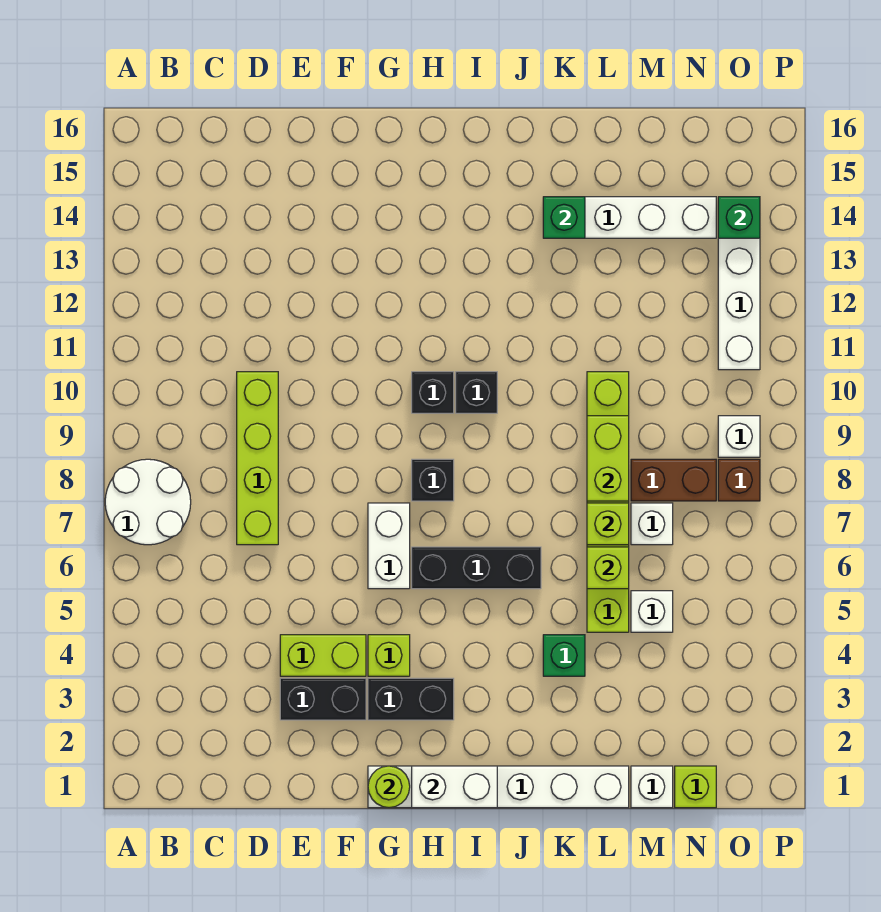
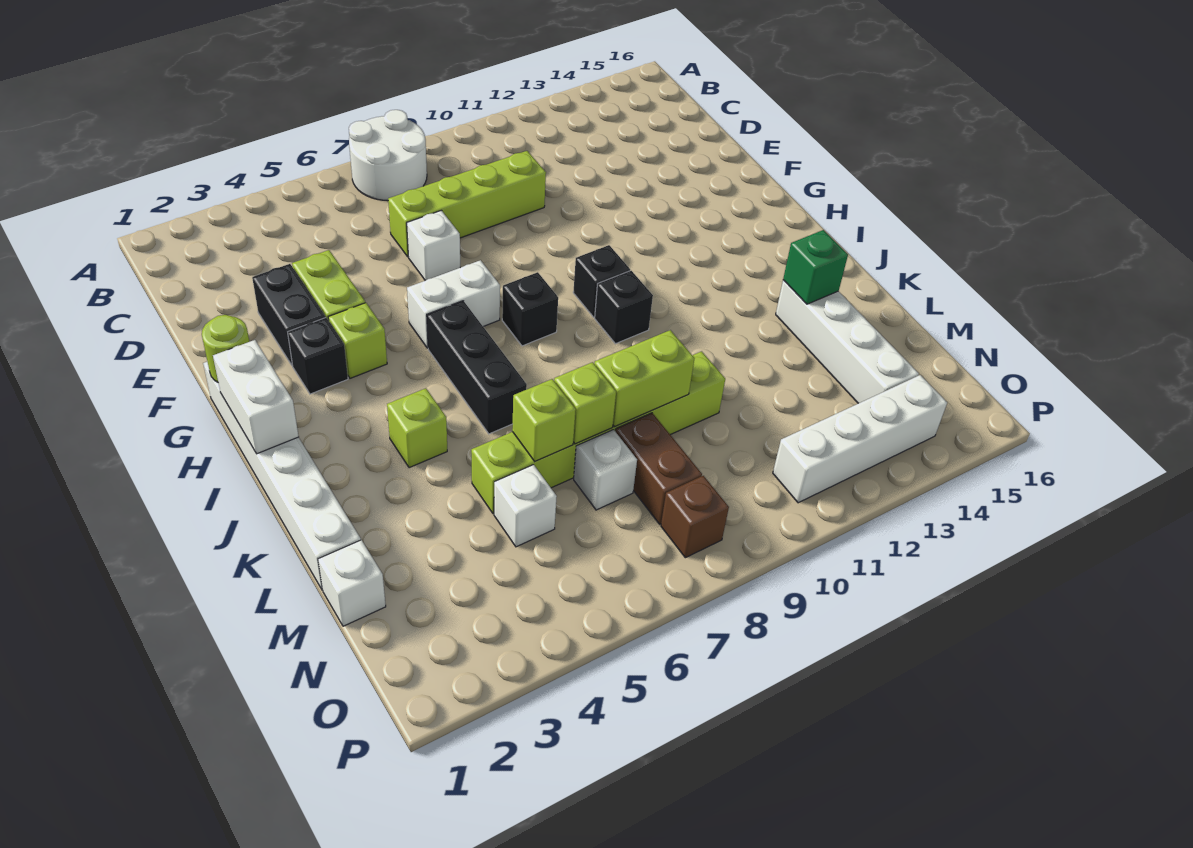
black 1x2 brick [368,678,454,720] -> black 1x1 brick [288,318,348,394]
green 1x1 brick [543,635,585,676] -> none
lime 1x1 brick [675,766,716,808] -> lime 1x1 brick moved to [387,388,447,468]
white 1x1 brick [718,416,760,457] -> white 1x1 brick moved to [407,210,460,281]
green 1x1 brick [718,197,760,238] -> none

